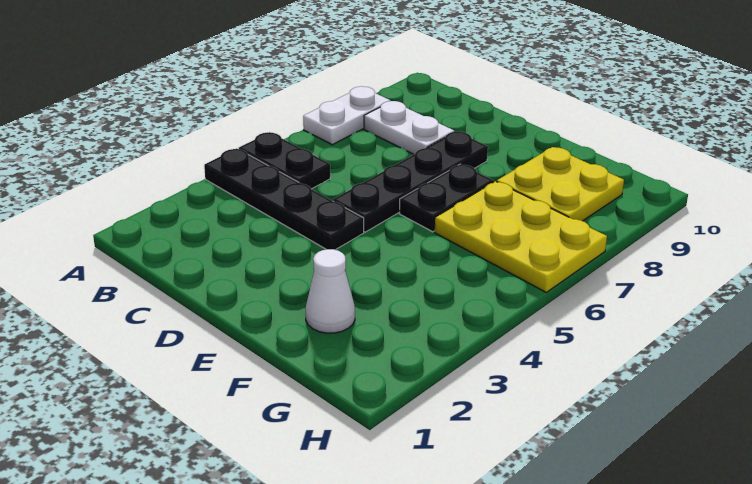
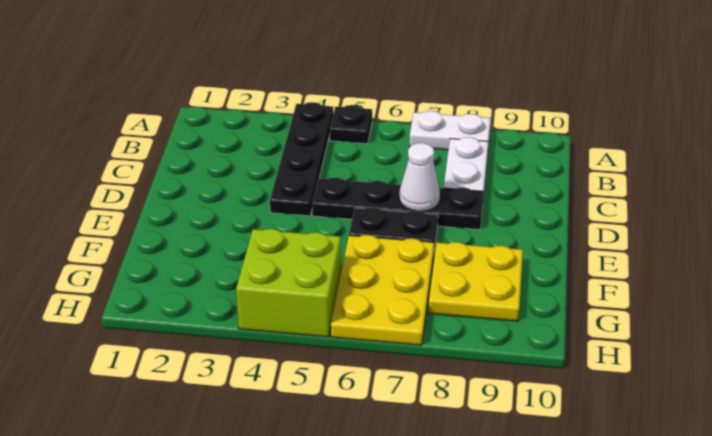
black 1x2 plate [239,132,330,189] -> black 1x1 plate [330,105,372,144]
white 1x1 cone [306,249,355,333] -> white 1x1 cone moved to [399,143,440,211]
none -> lime 2x2 brick [236,229,341,337]

